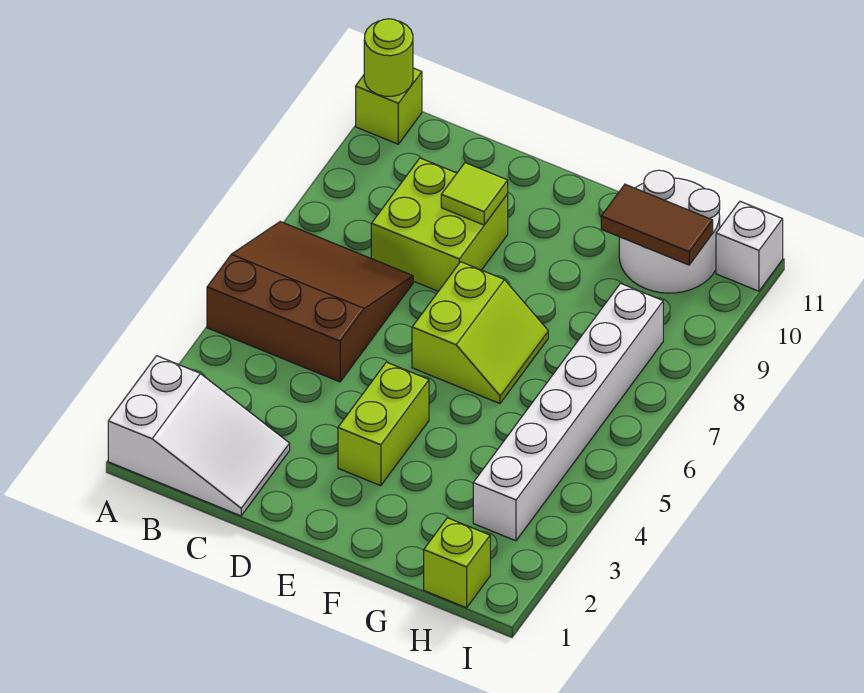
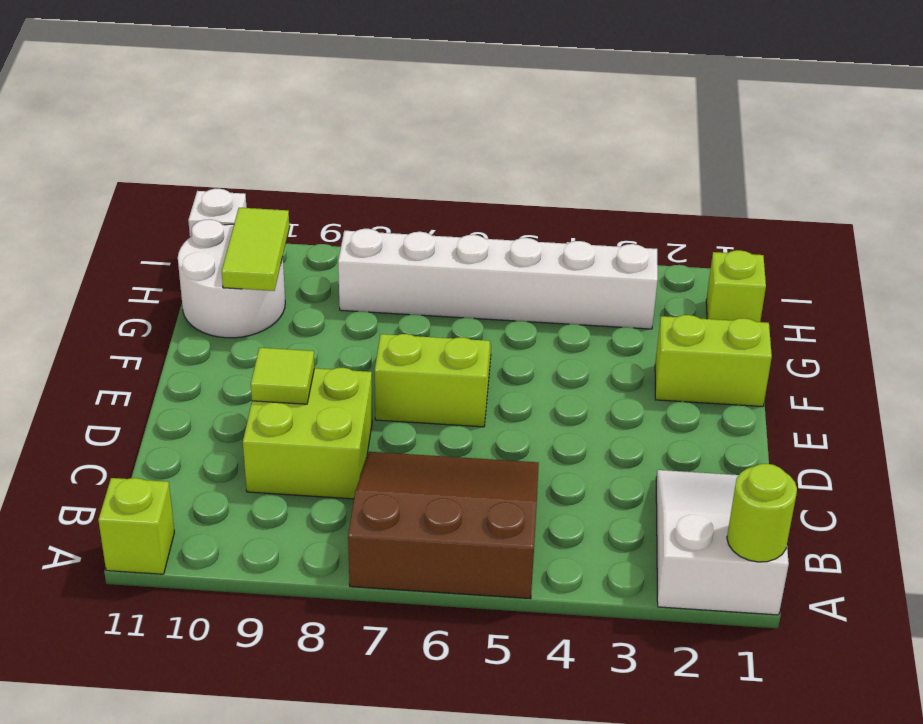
brown 3x3 slope [207,222,413,382] -> brown 3x3 slope turned to [348,452,539,599]
lime 1x1 round brick [364,19,413,96] -> lime 1x1 round brick moved to [727,464,797,562]
lime 1x2 brick [338,362,429,486] -> lime 1x2 brick moved to [655,315,772,407]
brown 1x2 tile [601,184,713,265] -> lime 1x2 tile [222,208,289,291]

